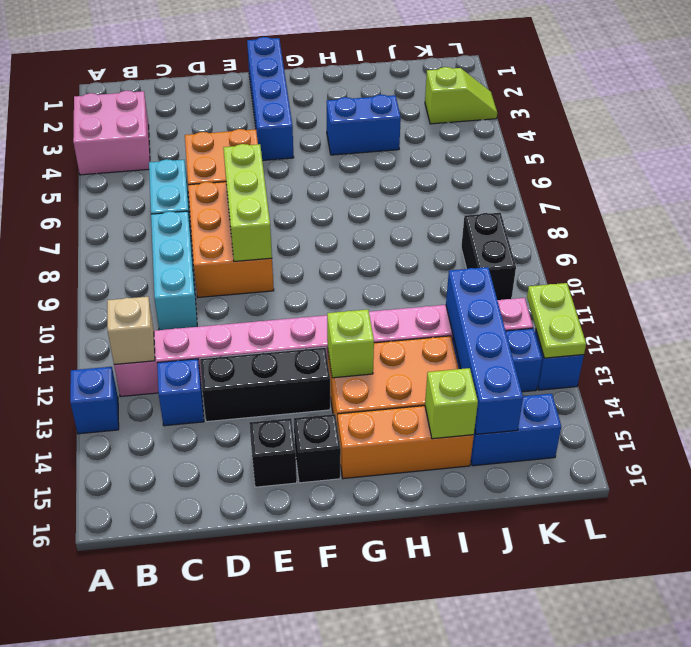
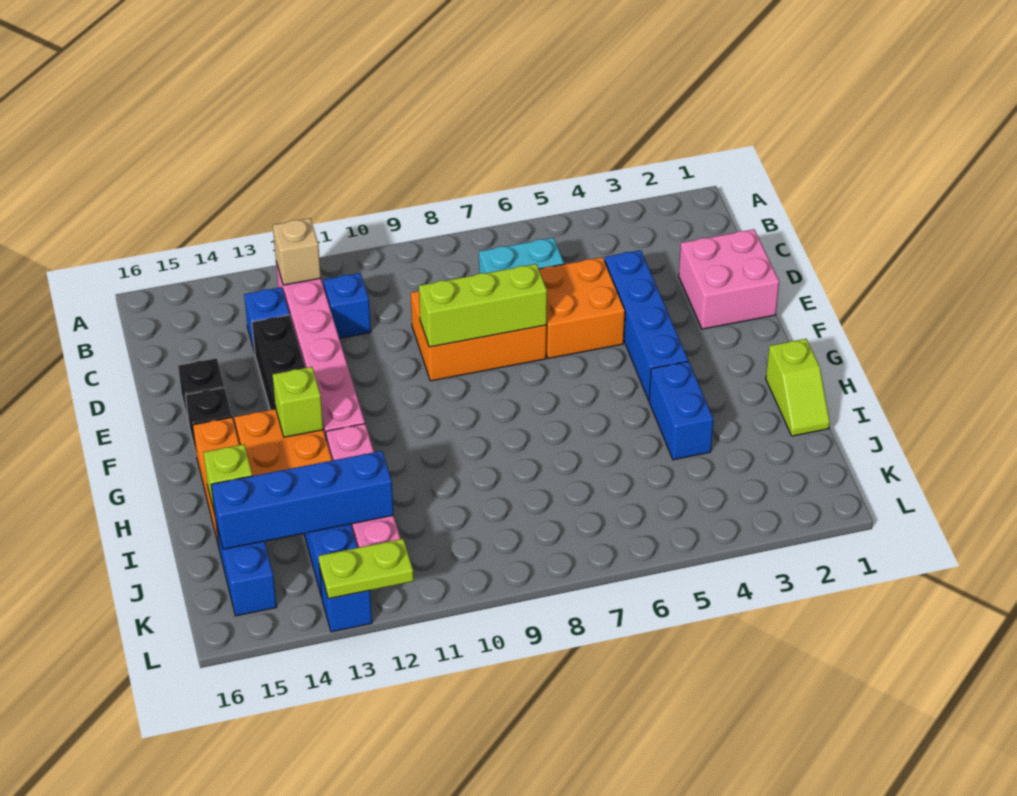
pink 2x2 brick [73,91,150,175] -> pink 2x2 brick moved to [679,229,779,329]
blue 1x1 brick [70,367,119,434] -> blue 1x1 brick moved to [323,273,371,338]
cyan 1x3 brick [151,211,197,330] -> none
blue 1x4 brick [247,37,294,161] -> blue 1x4 brick turned to [605,250,688,400]
lime 1x2 slope [425,67,497,124] -> lime 1x2 slope moved to [766,339,830,436]
black 1x2 brick [461,213,516,300] -> none

